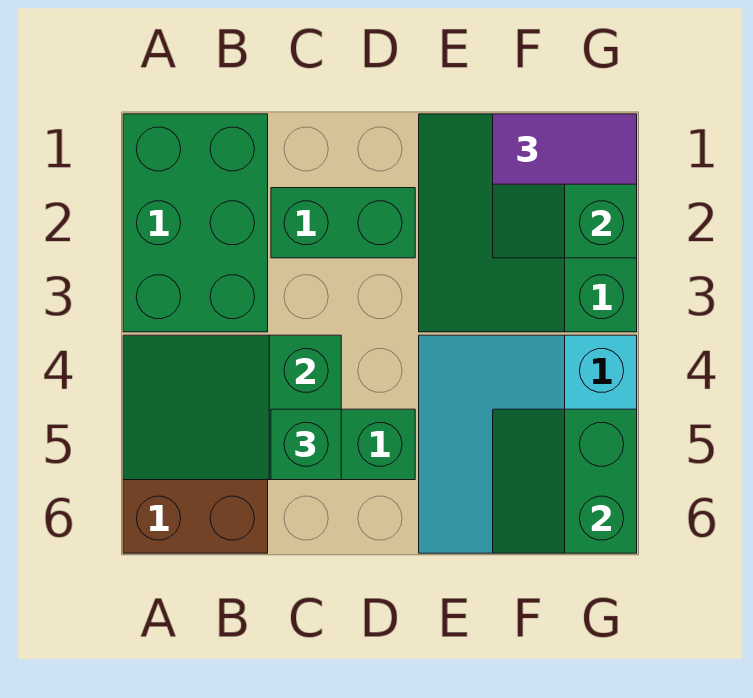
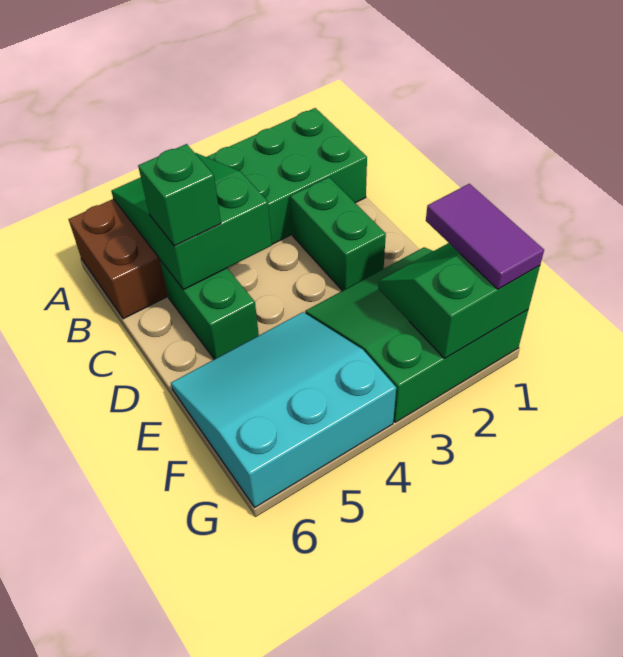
green 2x2 slope [493,409,637,553] -> none

